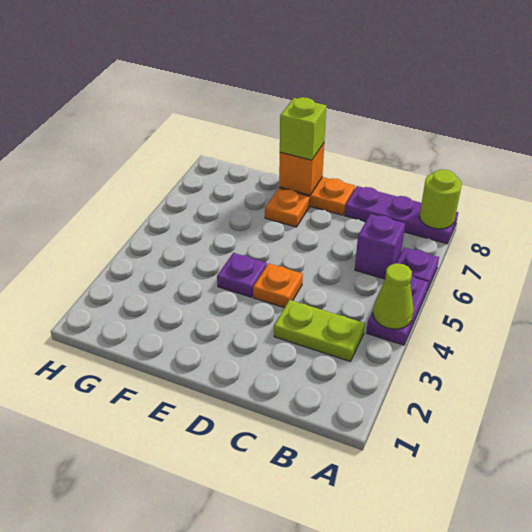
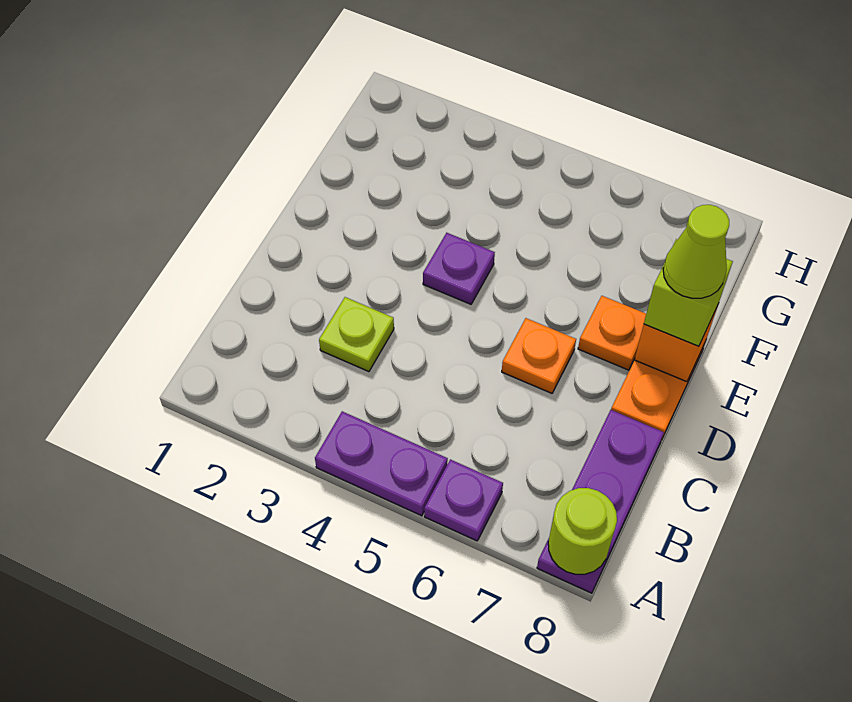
lime 1x1 cone [373,263,414,329] -> lime 1x1 cone moved to [663,205,729,298]
lime 1x2 plate [274,300,365,361] -> lime 1x1 plate [319,297,394,372]
purple 1x1 brick [355,214,405,279] -> none
orange 1x1 plate [253,263,303,308] -> orange 1x1 plate moved to [502,318,576,393]

